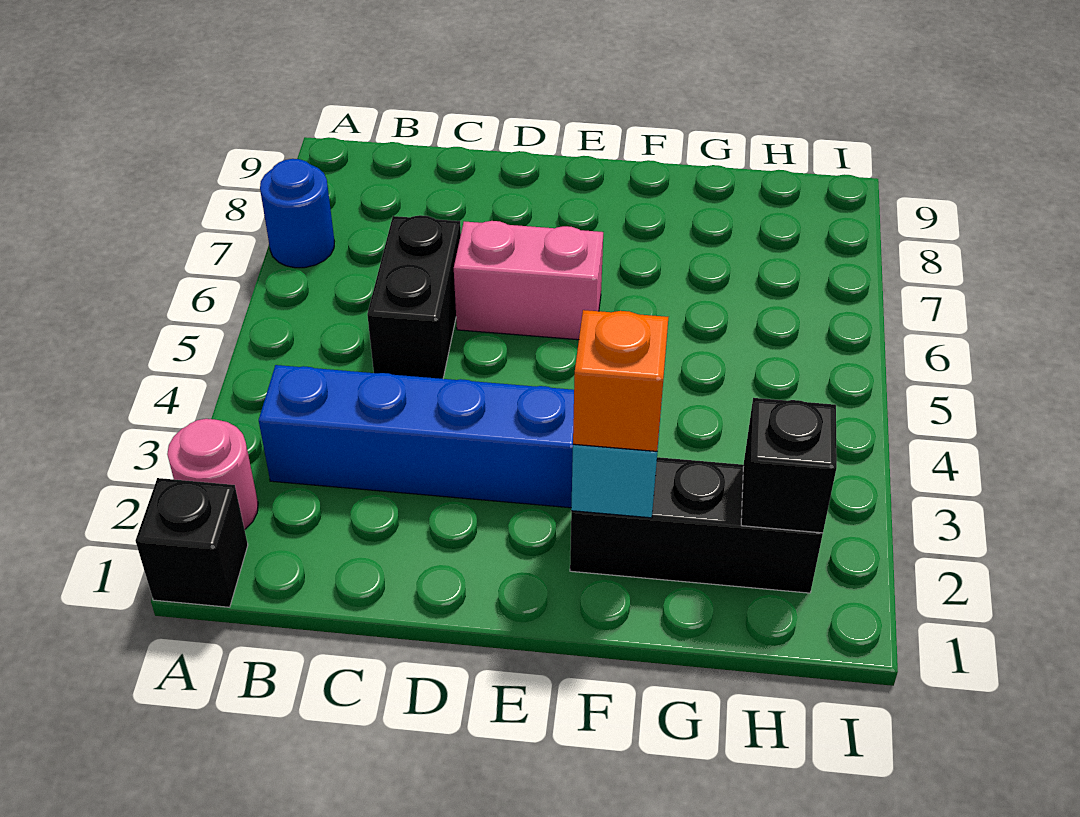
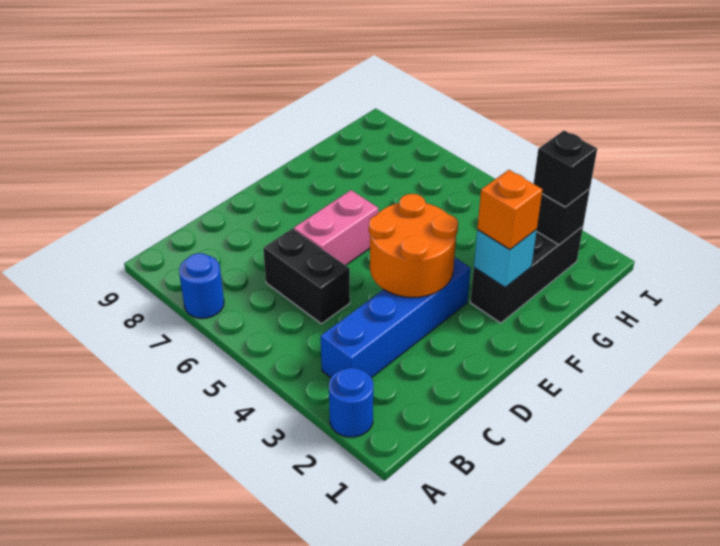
black 1x1 brick [136,478,248,607] -> black 1x1 brick moved to [534,131,597,207]
pink 1x1 round brick [167,419,258,529] -> blue 1x1 round brick [329,368,373,437]
none -> orange 2x2 round brick [369,194,458,298]

